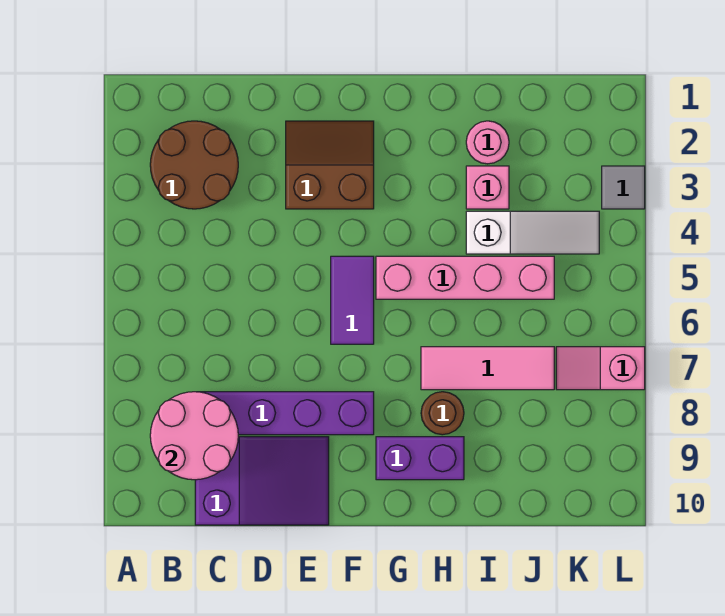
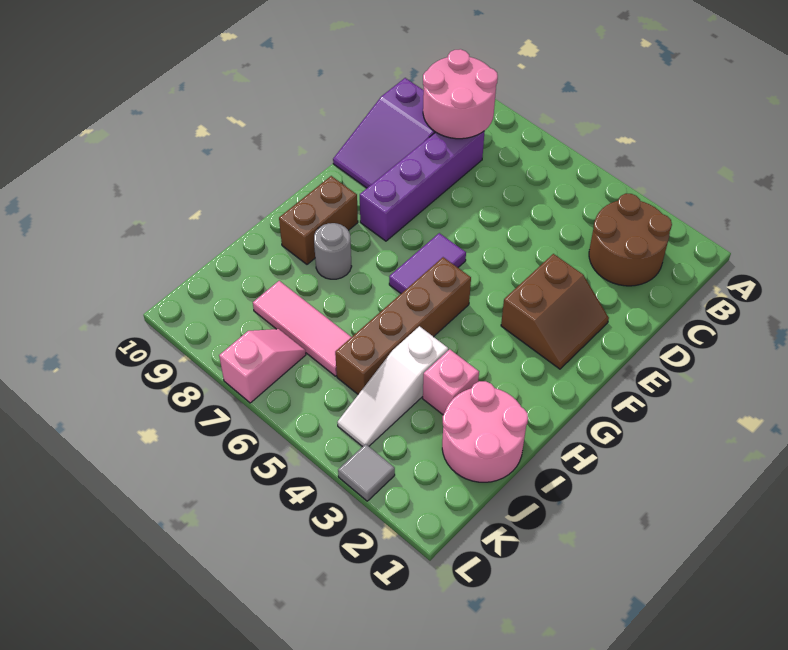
purple 1x2 tile [331,256,374,344] -> purple 1x2 tile turned to [389,233,466,293]
pink 1x4 brick [376,256,554,299] -> brown 1x4 brick [335,257,471,394]
purple 1x2 brick [376,437,464,480] -> brown 1x2 brick [279,176,358,264]
pink 1x3 tile [421,347,554,390] -> pink 1x3 tile turned to [253,281,351,376]
brown 1x1 round brick [421,392,464,435] -> grey 1x1 round brick [314,223,352,279]
pink 1x1 round brick [466,121,509,164] -> pink 2x2 round brick [442,381,528,482]

